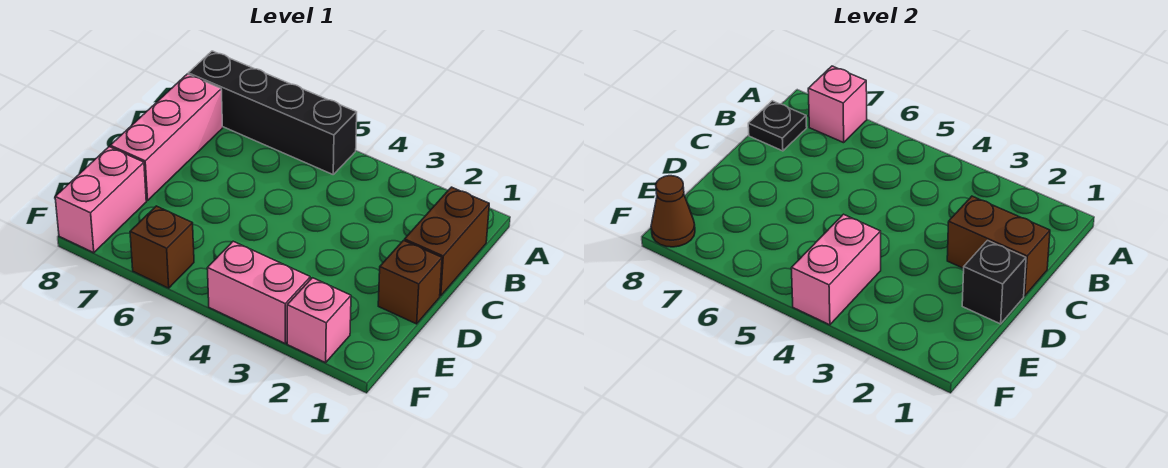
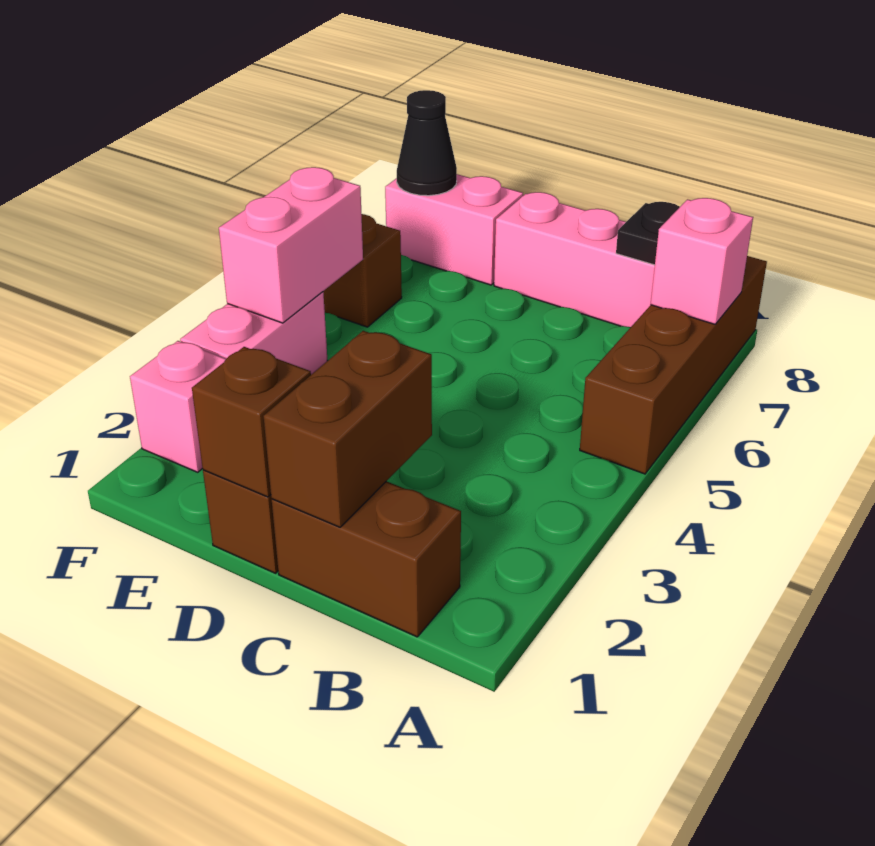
black 1x4 brick [188,51,357,174] -> brown 1x4 brick [580,256,767,474]
black 1x1 brick [962,241,1026,324] -> brown 1x1 brick [192,347,311,497]
pink 1x2 brick [791,214,881,325] -> pink 1x2 brick turned to [219,167,363,323]
brown 1x1 cone [651,176,695,247] -> black 1x1 cone [397,90,457,196]

